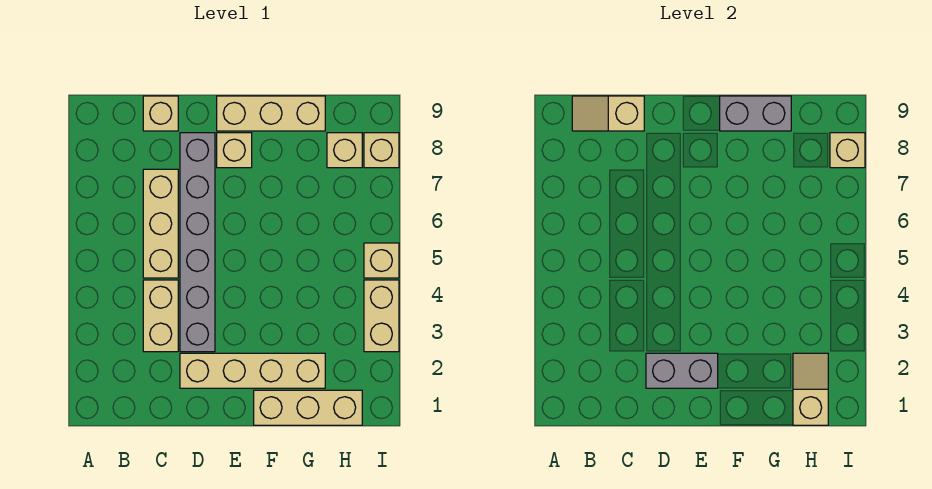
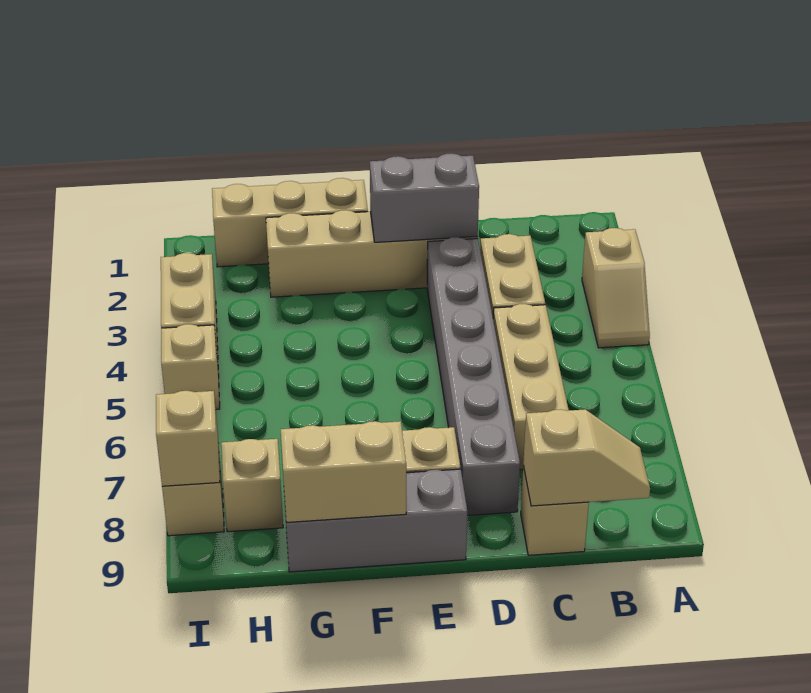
tan 1x3 brick [217,96,325,131] -> grey 1x3 brick [284,469,467,572]
grey 1x2 brick [720,96,791,131] -> tan 1x2 brick [281,421,406,523]
tan 1x2 slope [793,353,828,425] -> tan 1x2 slope moved to [582,228,650,348]

